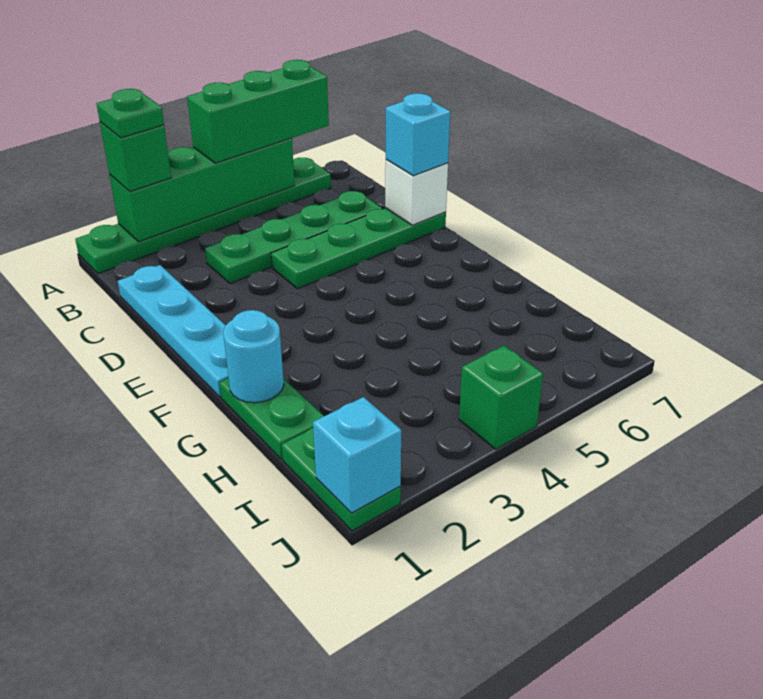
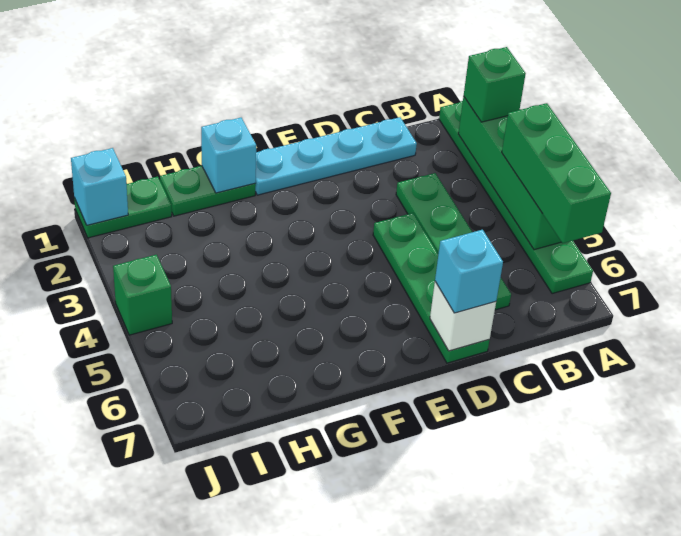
green 1x1 plate [97,89,164,138] -> none
cyan 1x1 round brick [223,310,284,403] -> cyan 1x1 brick [201,118,256,193]

